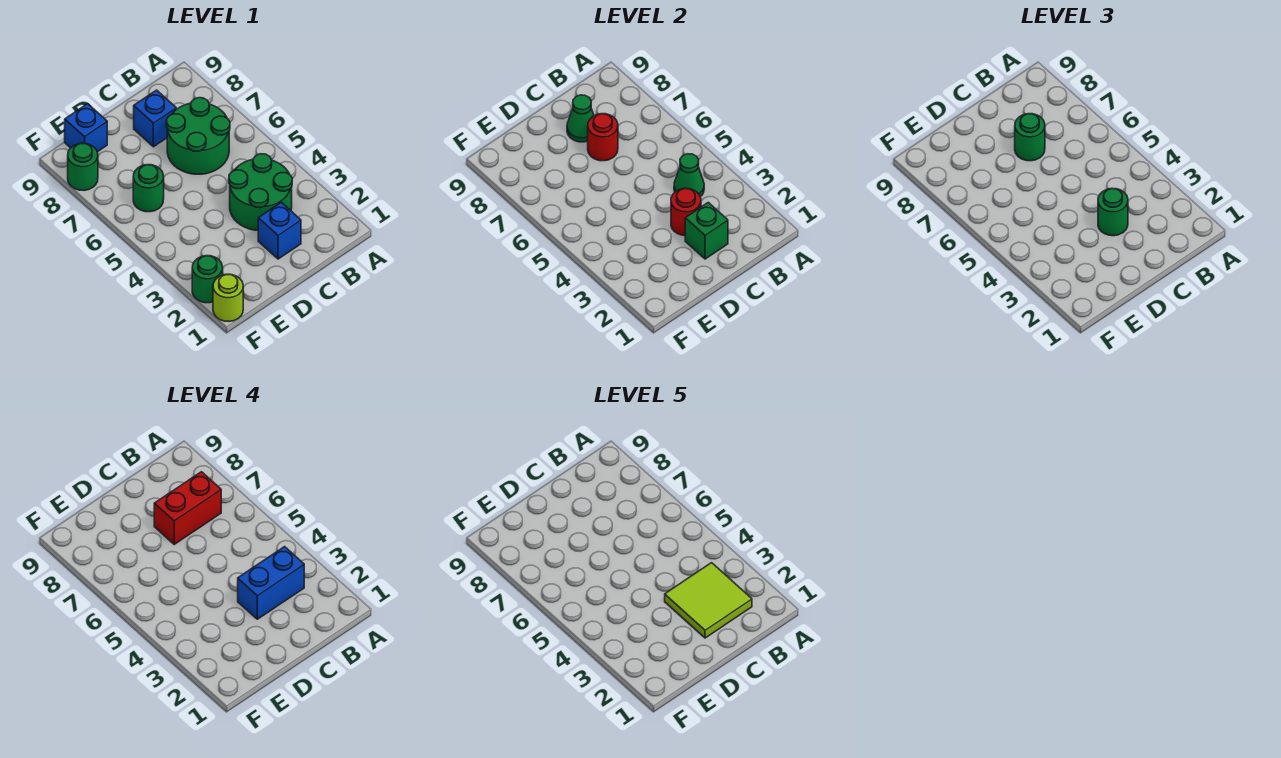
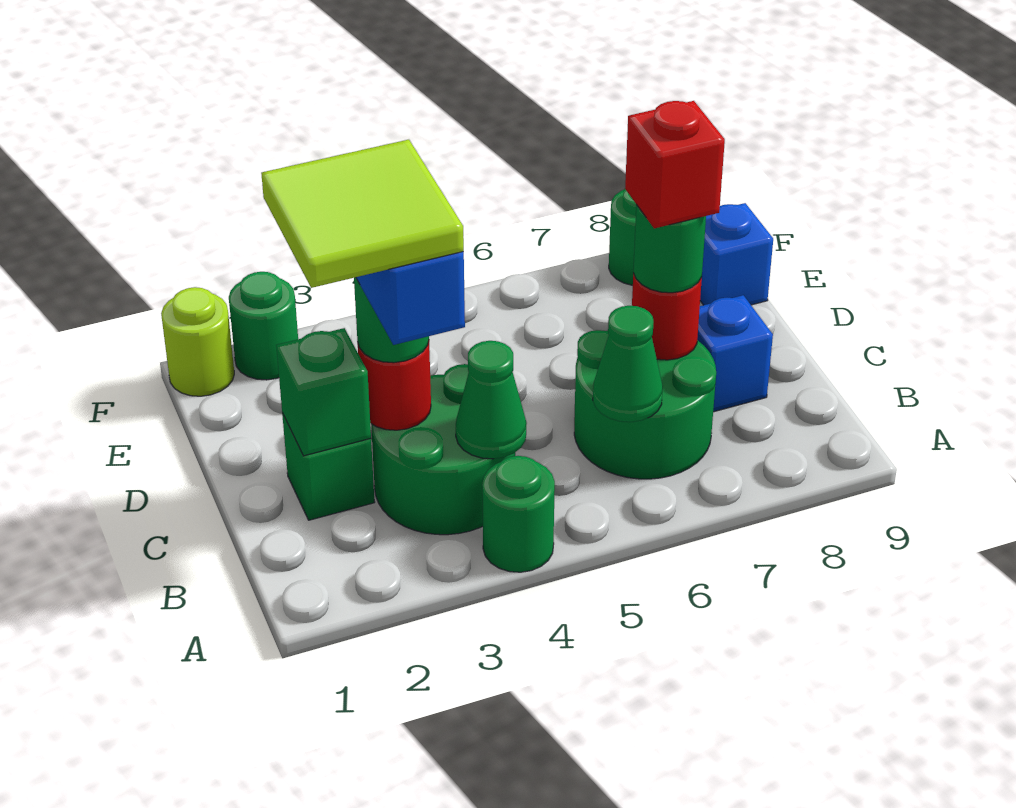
red 1x2 brick [154,472,221,544] -> red 1x1 brick [625,101,725,228]
blue 1x1 brick [258,202,301,259] -> green 1x1 brick [282,413,375,520]
green 1x1 cone [567,95,594,142] -> green 1x1 cone moved to [593,306,663,422]
green 1x1 round brick [133,165,164,212] -> green 1x1 round brick moved to [482,456,555,572]

